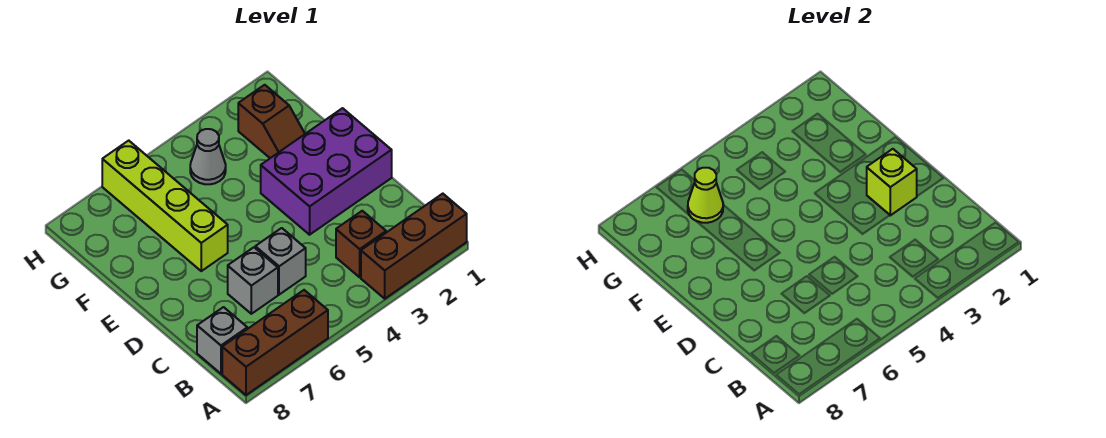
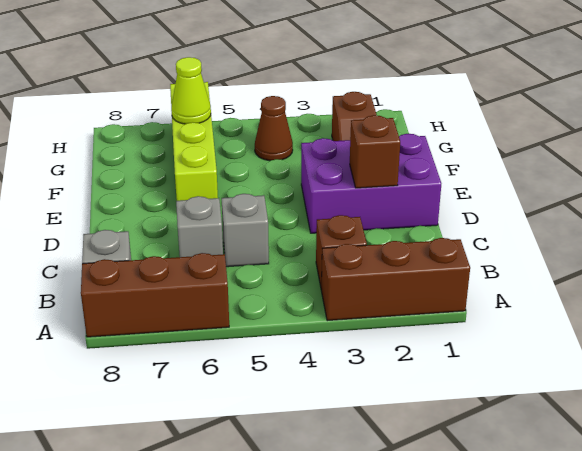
lime 1x1 brick [867,149,917,215] -> brown 1x1 brick [350,115,400,188]
grey 1x1 cone [190,129,226,184] -> brown 1x1 cone [255,96,293,161]

